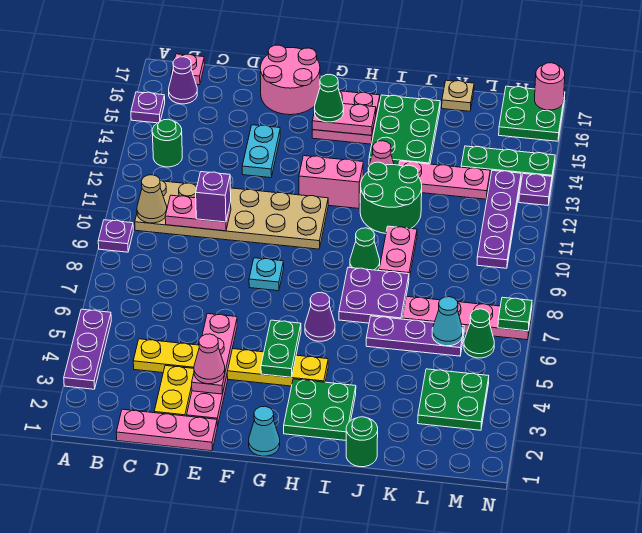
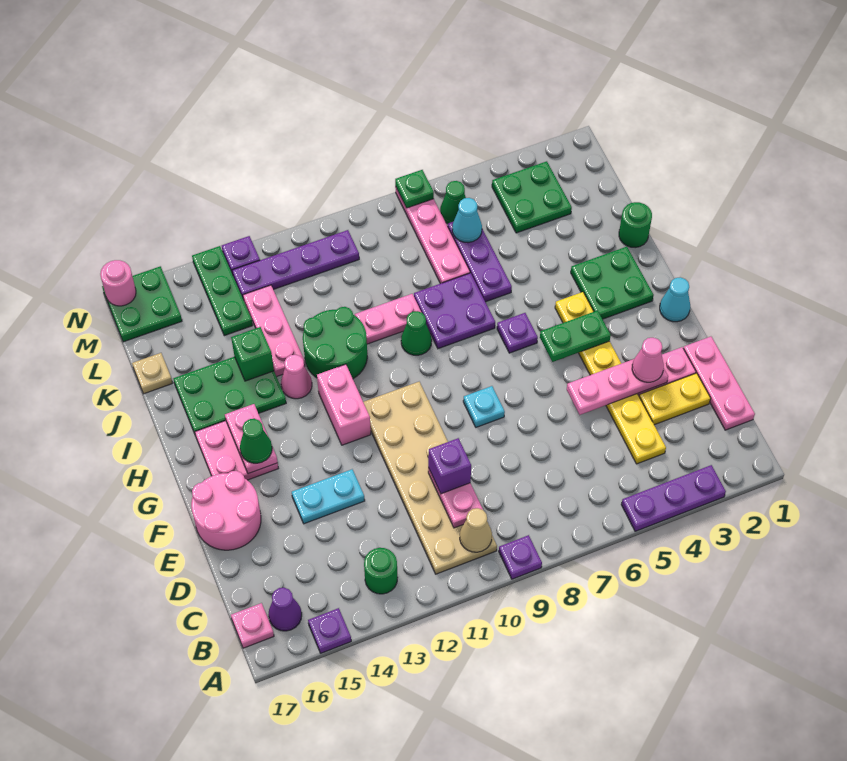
purple 1x1 cone [305,292,335,341] -> purple 1x1 plate [497,313,538,353]
none -> green 1x1 brick [231,327,274,381]

